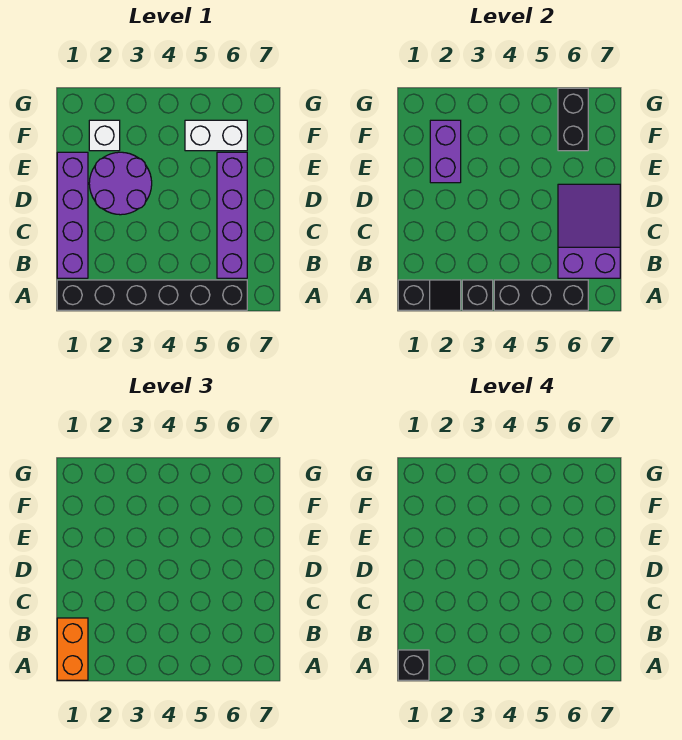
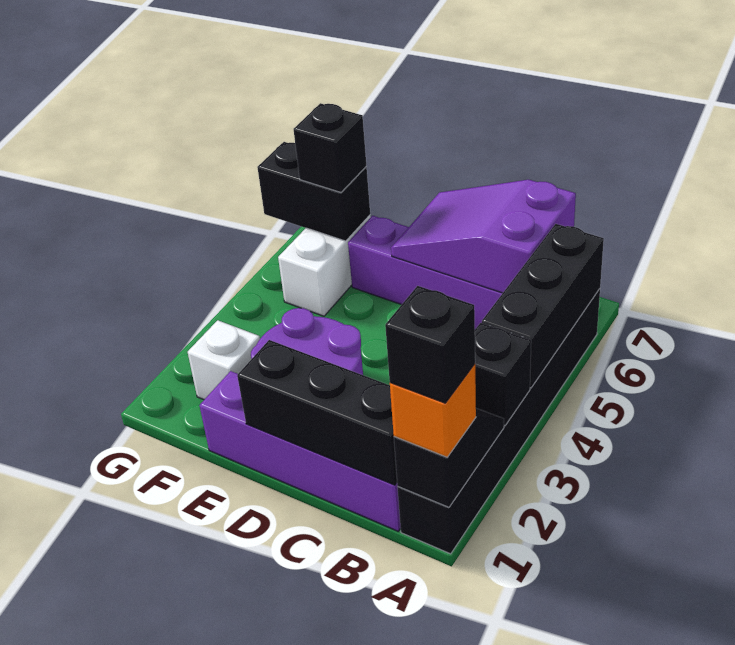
orange 1x2 brick [57,618,88,680] -> orange 1x1 brick [390,364,476,457]
none -> black 1x3 brick [237,340,397,485]
purple 1x2 brick [430,120,461,183] -> none
none -> black 1x1 brick [294,103,366,192]

